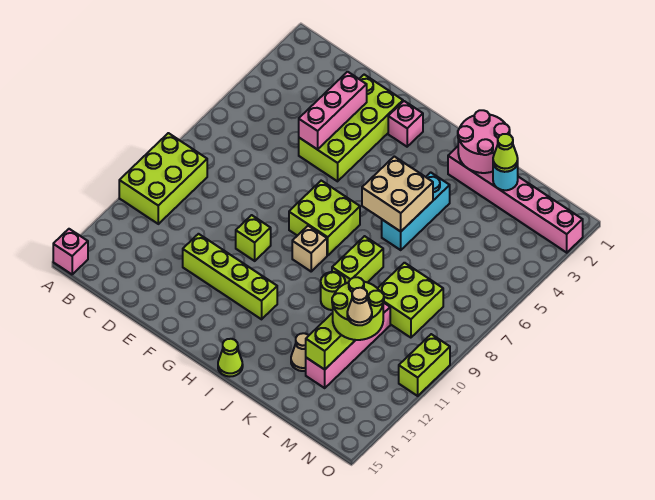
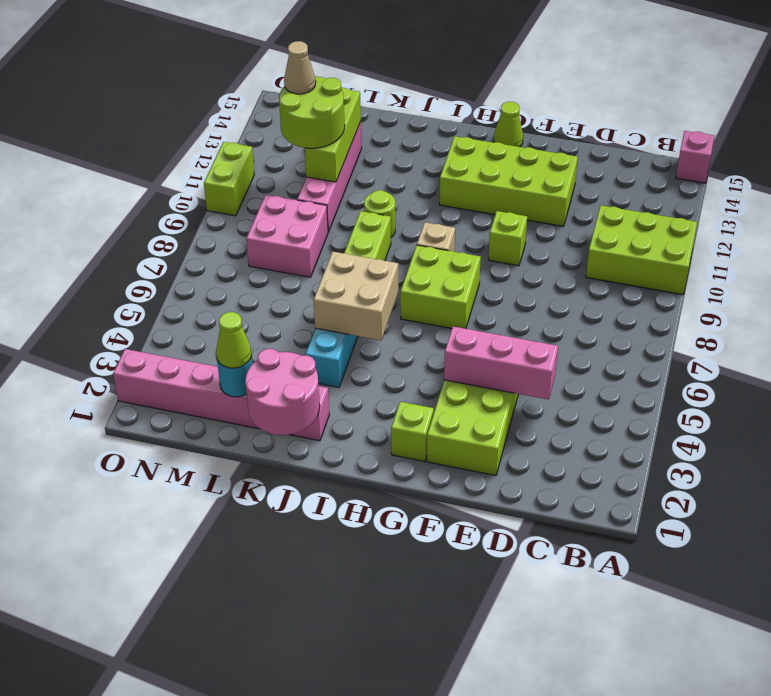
lime 2x3 brick [119,133,207,224] -> lime 2x3 brick turned to [586,205,697,295]
pink 1x3 brick [299,72,367,150] -> pink 1x3 brick turned to [444,327,558,400]
lime 1x4 brick [183,234,277,319] -> lime 2x4 brick [439,136,578,226]
pink 1x1 brick [388,101,423,147] -> lime 1x1 brick [391,402,434,461]
lime 1x1 cone [218,339,243,377] -> lime 1x1 cone moved to [494,102,523,147]
tan 1x1 cone [291,333,309,371] -> none
lime 2x2 brick [378,263,443,338] -> pink 2x2 brick [246,195,328,277]

